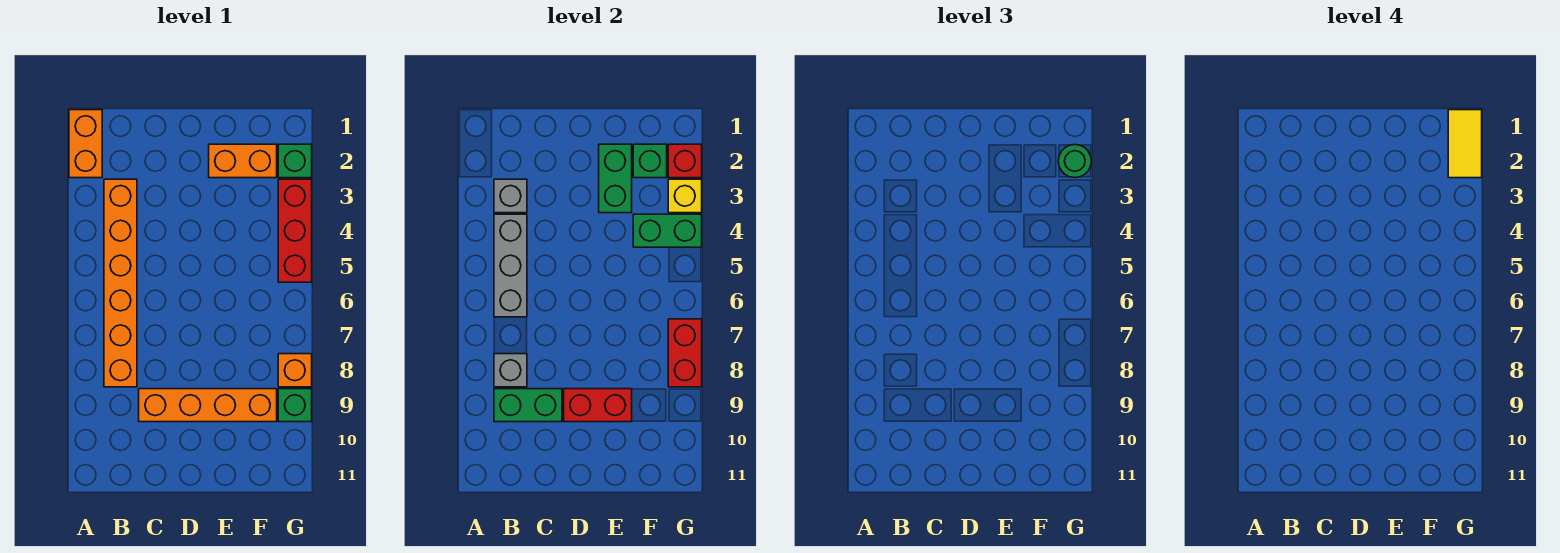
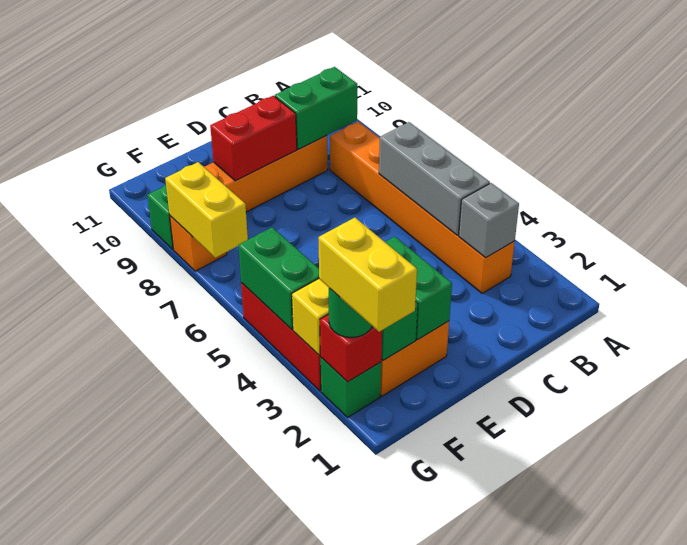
orange 1x2 brick [69,110,102,178] -> none
grey 1x1 brick [494,354,527,387] -> none
green 1x2 brick [633,214,702,247] -> green 1x2 brick turned to [238,227,319,329]
yellow 1x2 tile [1448,110,1482,178] -> yellow 1x2 brick [318,218,417,332]
red 1x2 brick [668,319,702,387] -> yellow 1x2 brick [165,162,248,258]

